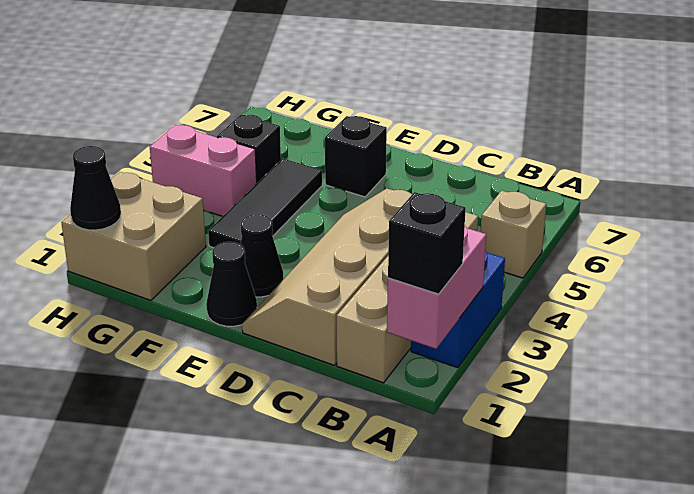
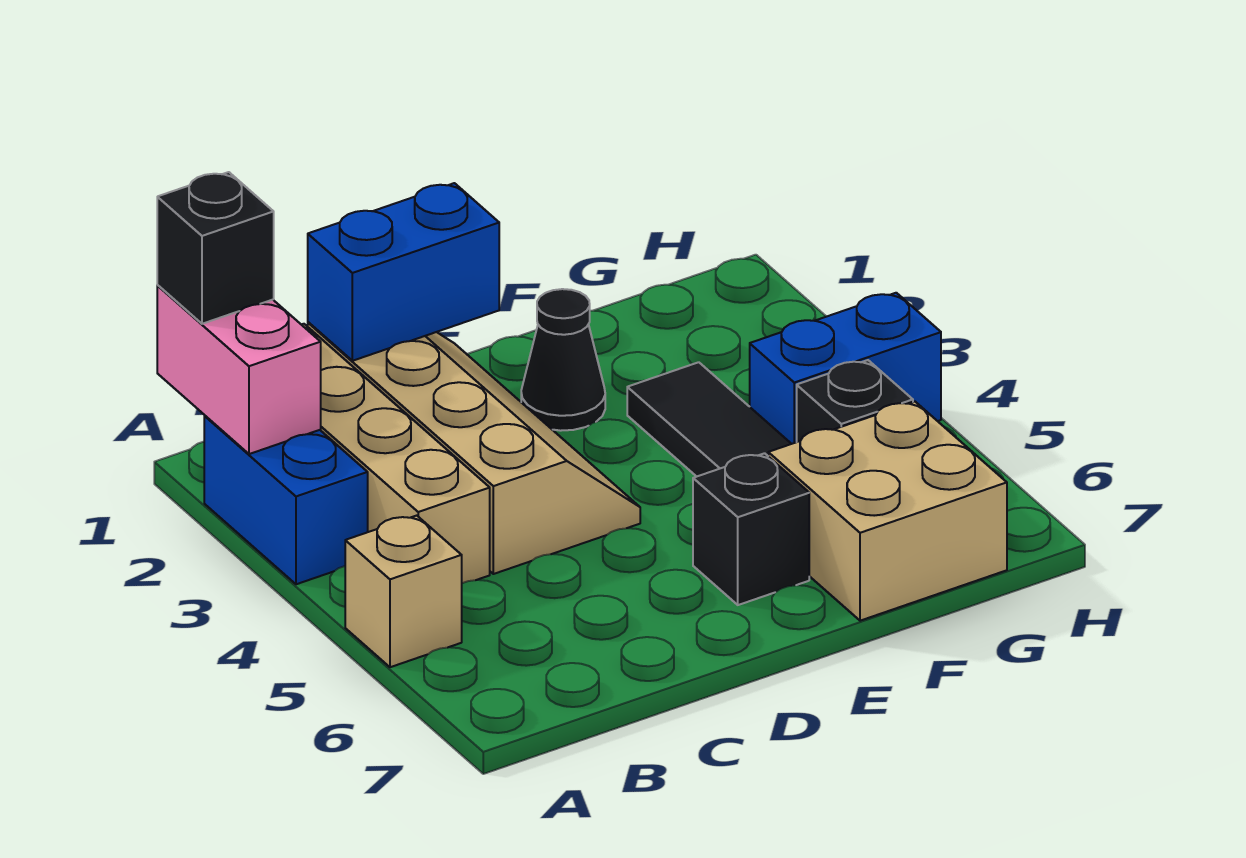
none -> blue 1x2 brick [308,183,499,361]
black 1x1 cone [206,242,257,326] -> none
tan 2x2 brick [61,172,206,300] -> tan 2x2 brick moved to [768,402,1007,621]
pink 1x2 brick [150,125,257,216] -> blue 1x2 brick [750,293,941,444]
black 1x1 cone [70,146,121,230] -> none

